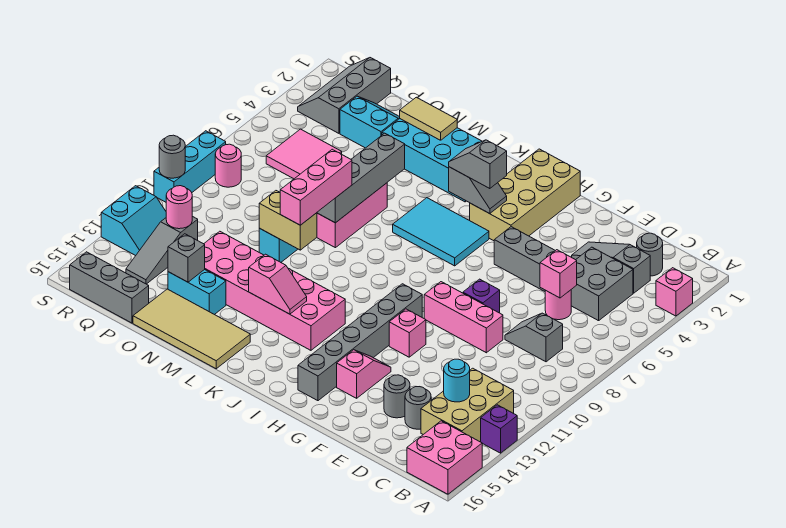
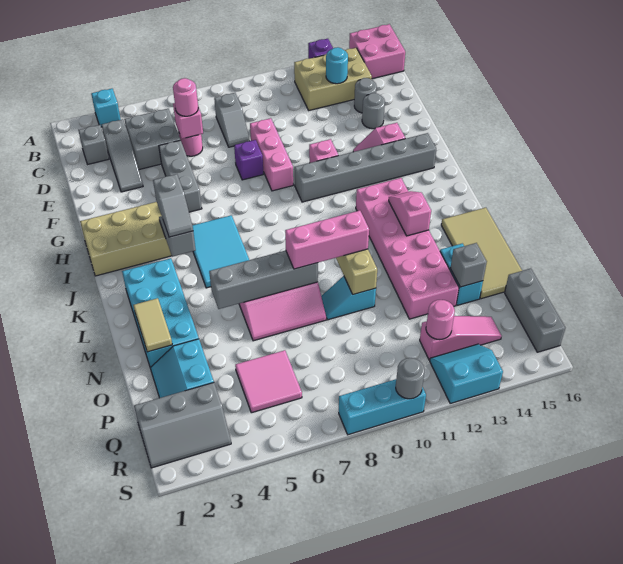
pink 1x1 brick [656,268,693,316] -> cyan 1x1 brick [91,89,121,127]
grey 1x1 round brick [637,233,663,276] -> grey 1x1 brick [78,125,109,164]
grey 1x3 slope [126,216,198,284] -> pink 1x3 slope [420,316,502,360]
pink 1x1 round brick [215,144,241,187] -> pink 1x1 round brick moved to [173,78,198,116]

